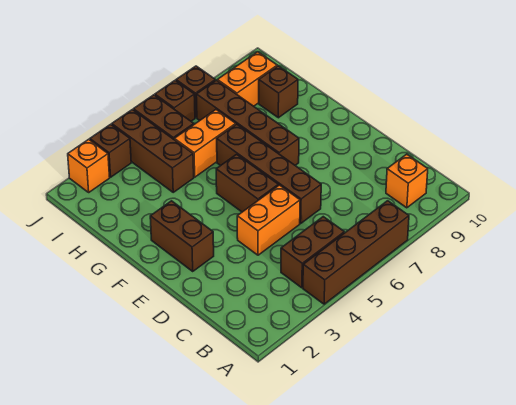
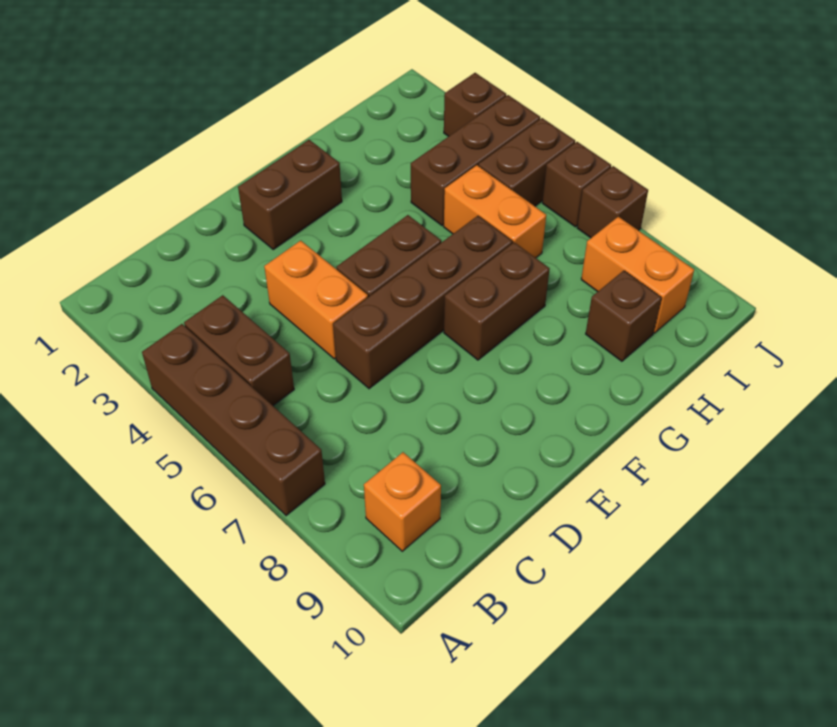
brown 1x4 brick [196,80,299,165] -> brown 1x2 brick [444,242,550,360]
orange 1x1 brick [68,139,110,192] -> none

